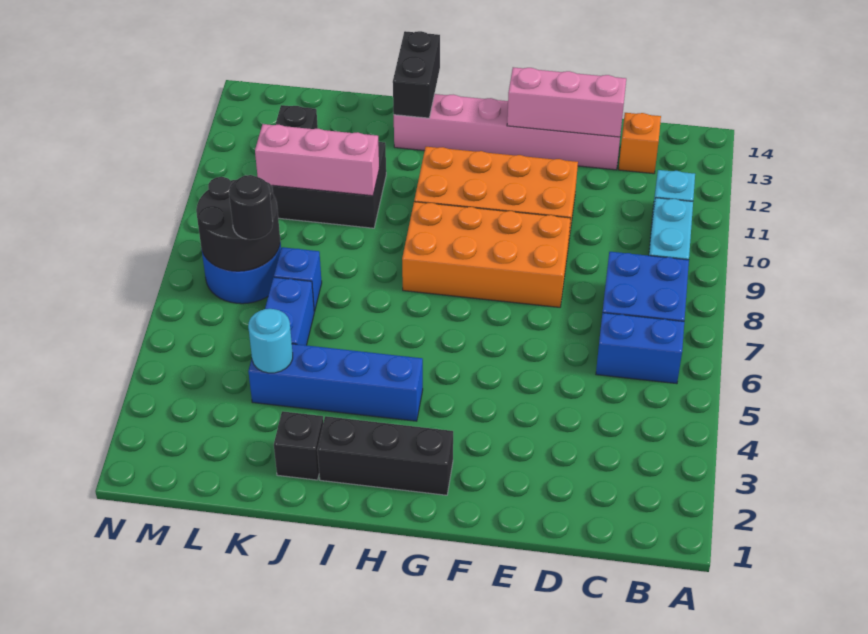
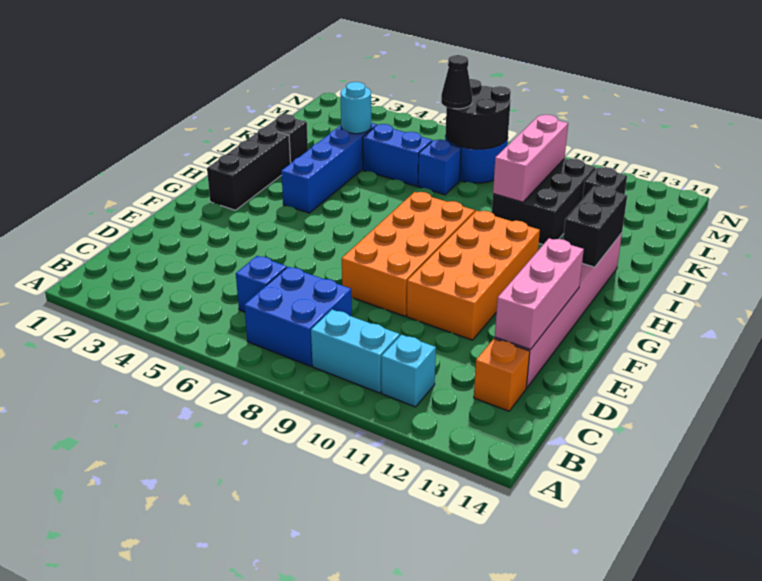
blue 1x2 brick [596,313,684,384] -> blue 1x1 brick [236,256,287,312]
black 1x2 brick [393,31,440,118] -> black 1x2 brick turned to [563,186,627,267]
black 1x1 round brick [229,175,273,240] -> black 1x1 cone [441,55,472,109]

